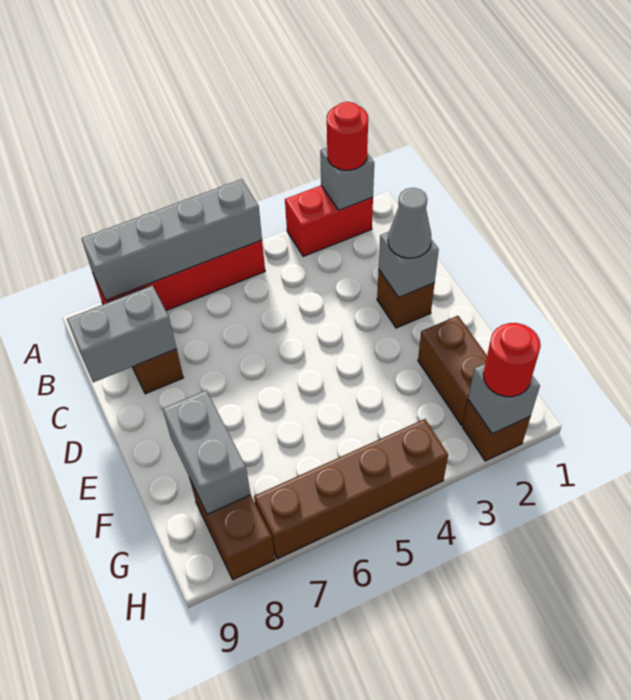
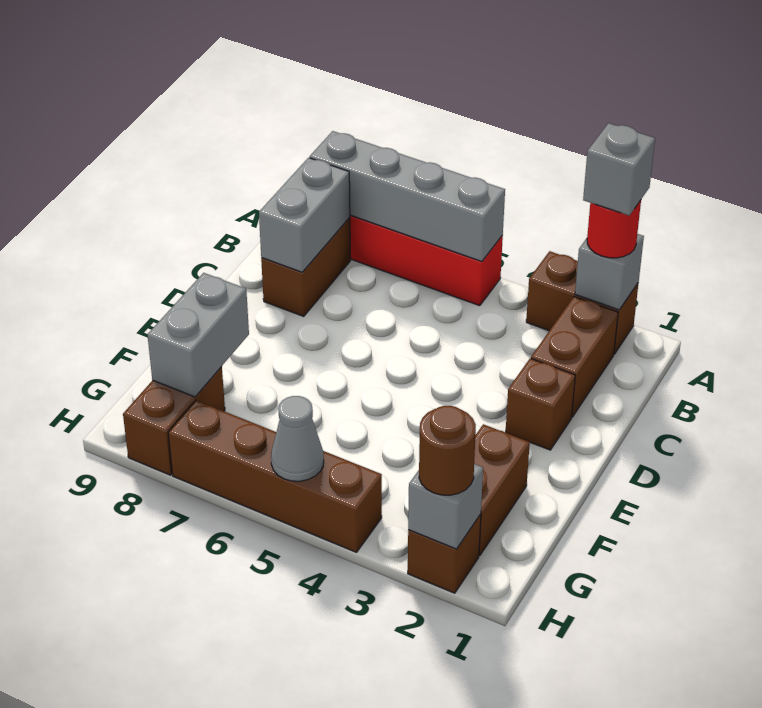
red 1x2 brick [285,186,373,256] -> brown 1x2 brick [526,251,639,354]
none -> brown 1x2 brick [531,297,618,417]
grey 1x2 brick [67,286,177,382] -> grey 1x2 brick turned to [259,158,350,272]
grey 1x1 brick [379,232,439,298] -> grey 1x1 brick moved to [583,123,655,216]
grey 1x1 cone [388,188,431,258] -> grey 1x1 cone moved to [271,396,324,481]
red 1x1 round brick [483,323,541,397] -> brown 1x1 round brick [419,406,476,495]

